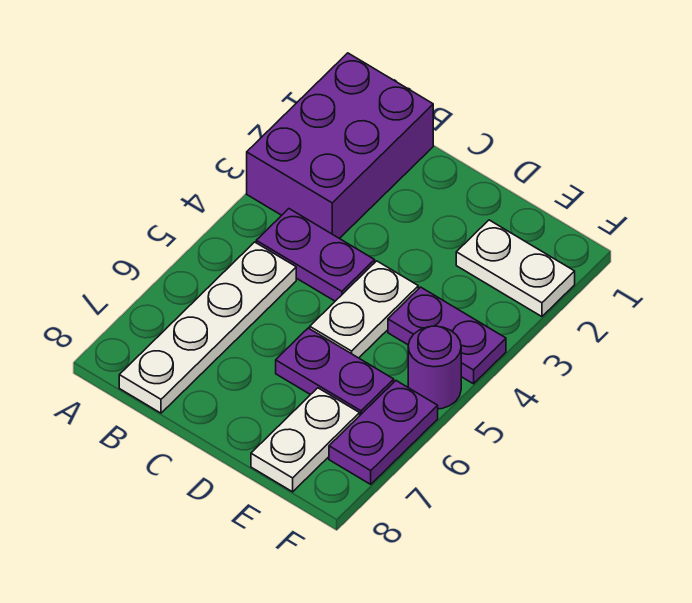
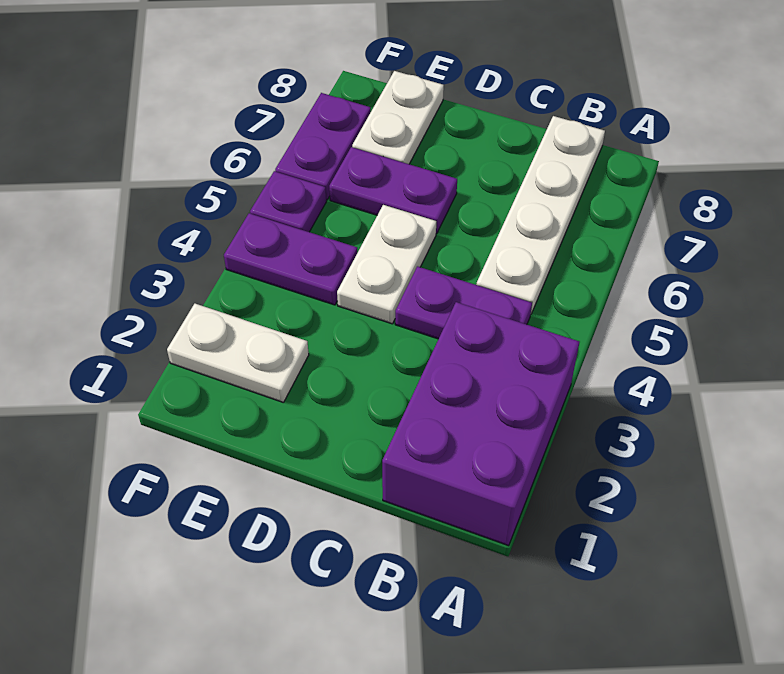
purple 1x1 round brick [408,326,461,409] -> purple 1x1 plate [250,171,326,232]

